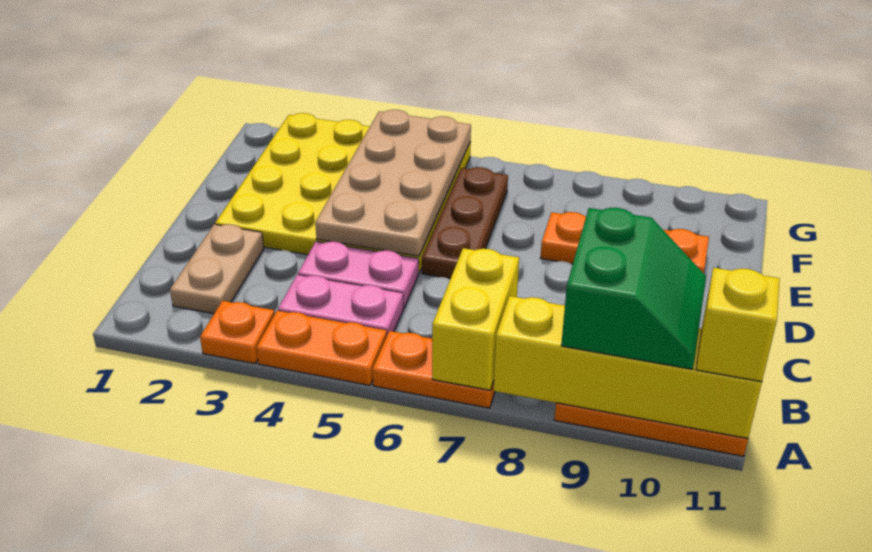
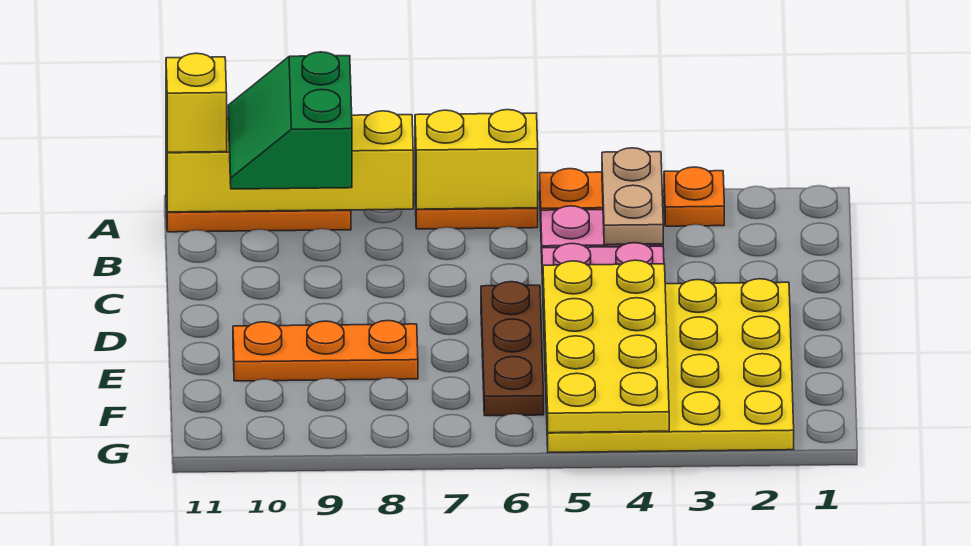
yellow 1x2 brick [432,248,519,390] -> yellow 1x2 brick turned to [415,110,538,209]
tan 1x2 plate [170,224,264,314] -> tan 1x2 plate moved to [602,148,663,245]
tan 2x4 plate [315,110,471,256] -> yellow 2x4 plate [543,260,669,433]

